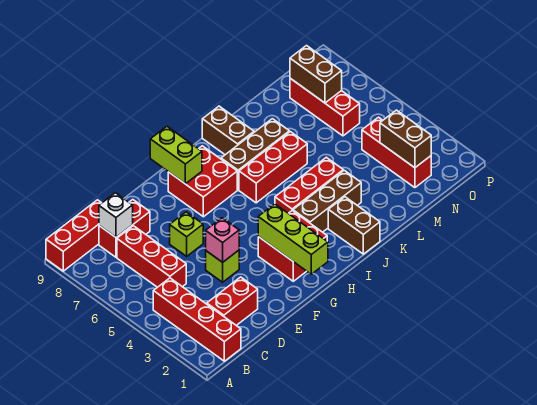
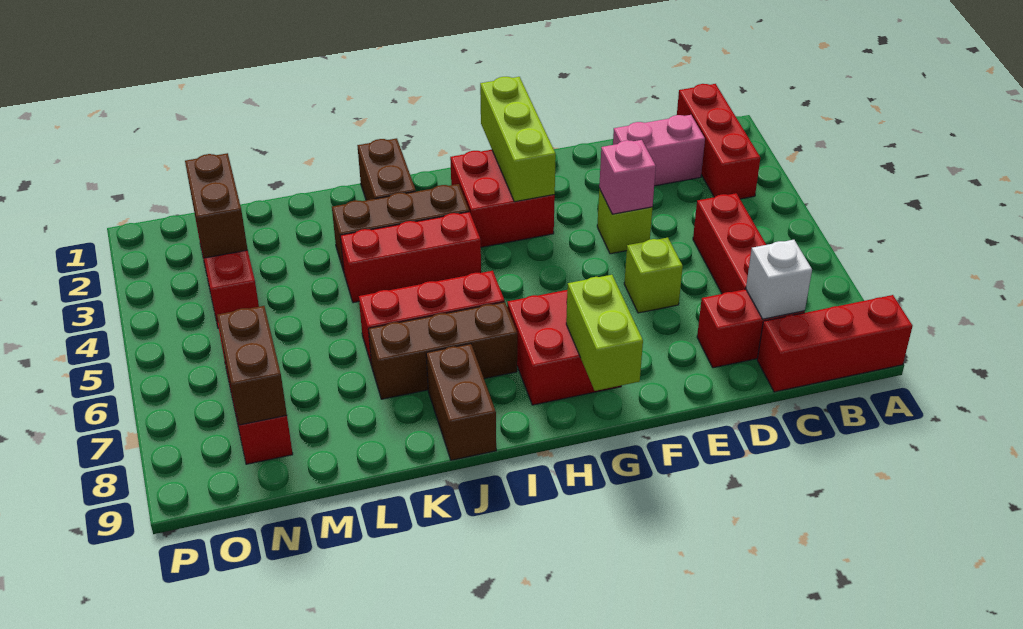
red 1x4 brick [153,278,241,361] -> red 1x3 brick [677,84,760,199]
red 1x2 brick [207,277,258,325] -> pink 1x2 brick [613,115,705,186]

